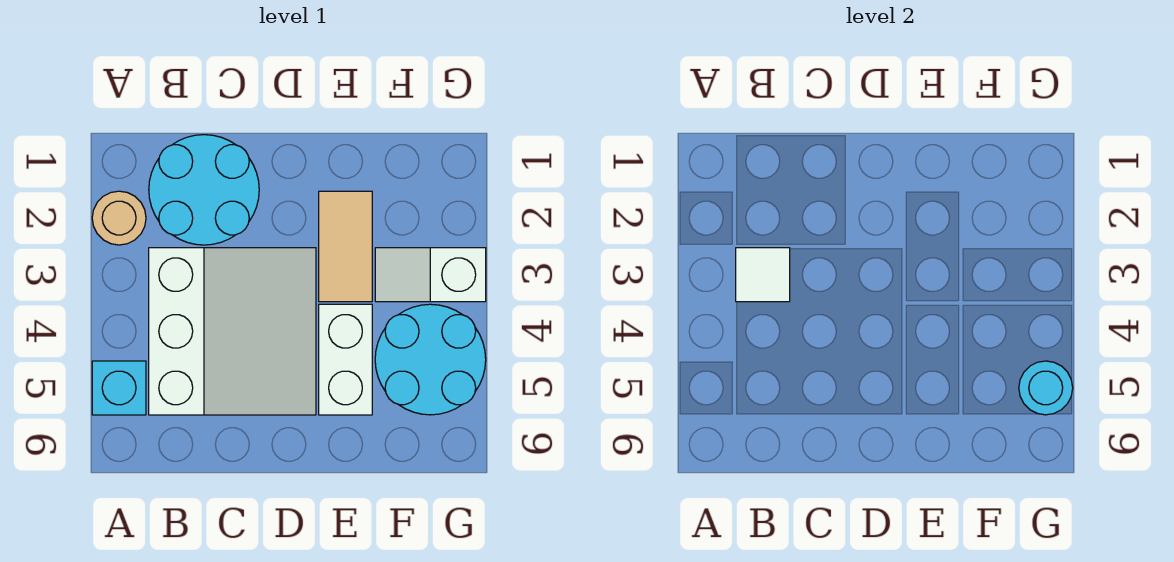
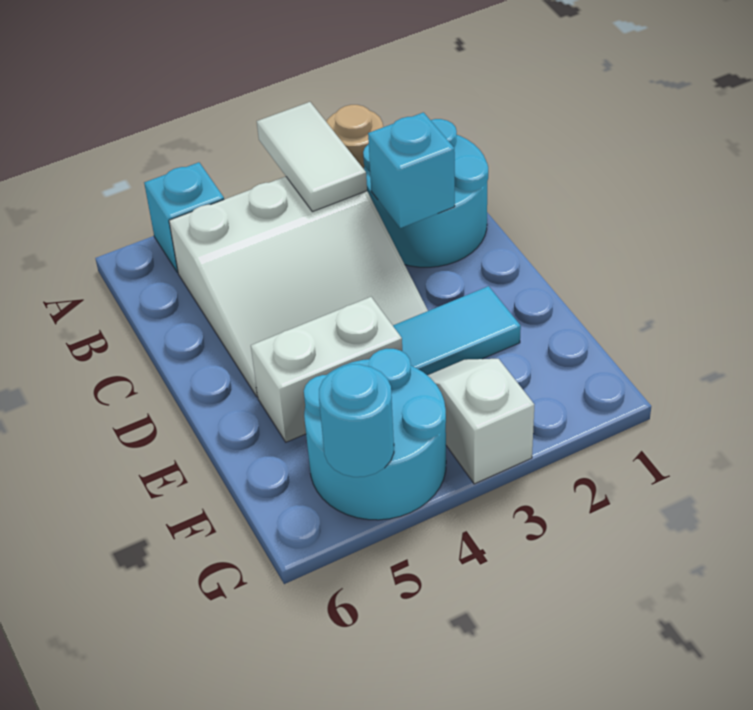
white 1x1 tile [736,248,790,302] -> white 1x2 tile [257,102,367,212]
none -> cyan 1x1 brick [368,112,455,228]
tan 1x2 tile [319,191,372,302] -> cyan 1x2 tile [393,286,521,375]

